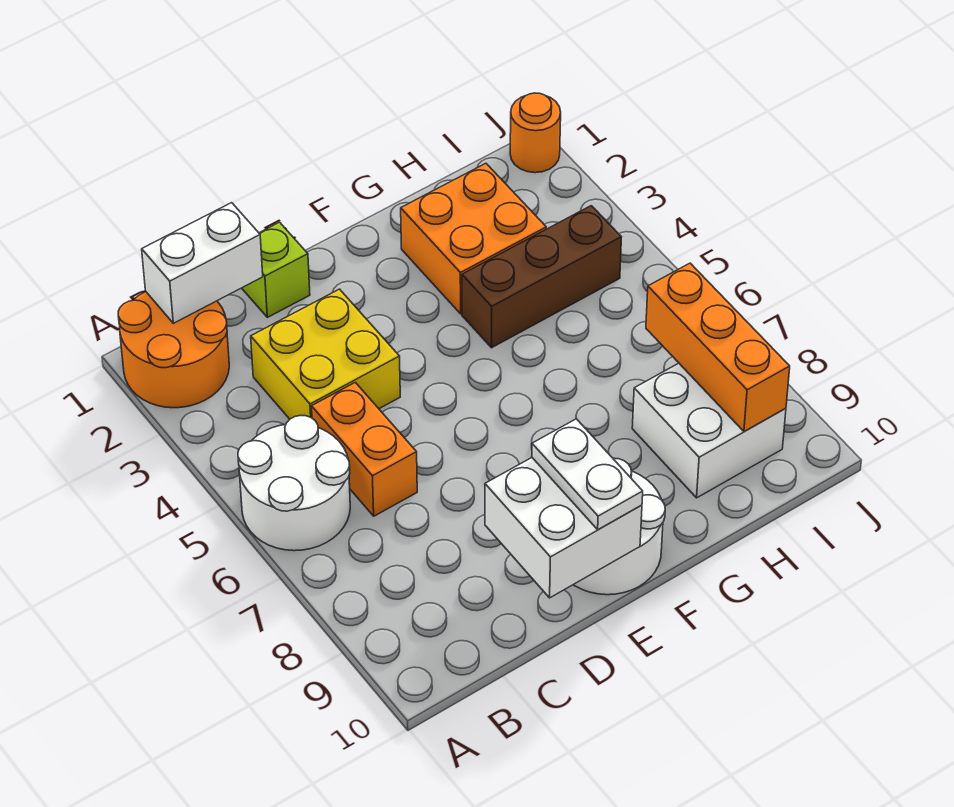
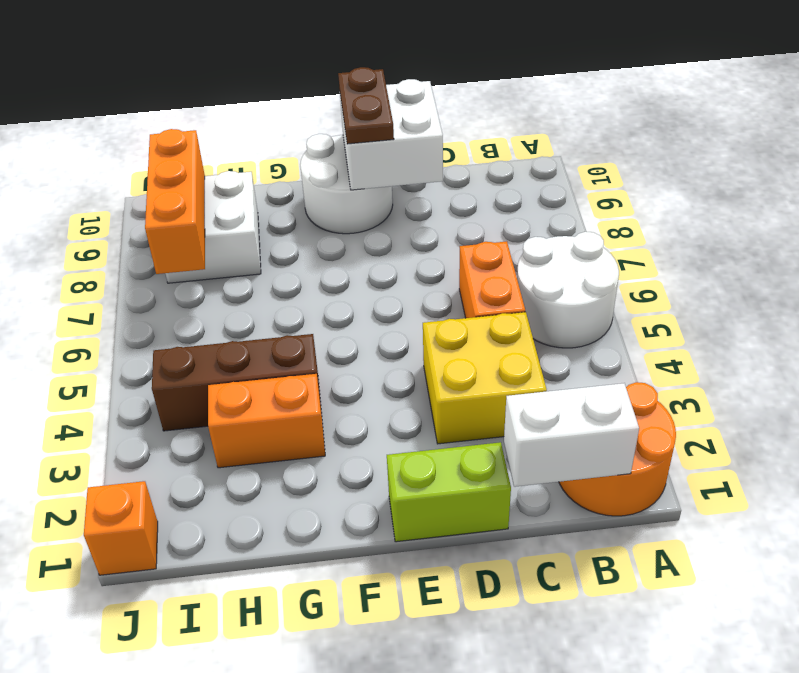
lime 1x1 brick [242,222,310,317] -> lime 1x2 brick [387,442,511,542]
white 1x2 plate [532,419,643,530] -> brown 1x2 plate [338,67,394,144]
orange 2x2 brick [401,163,546,314] -> orange 1x2 brick [208,374,325,468]
orange 1x1 round brick [510,93,561,173] -> orange 1x1 brick [84,481,158,575]

